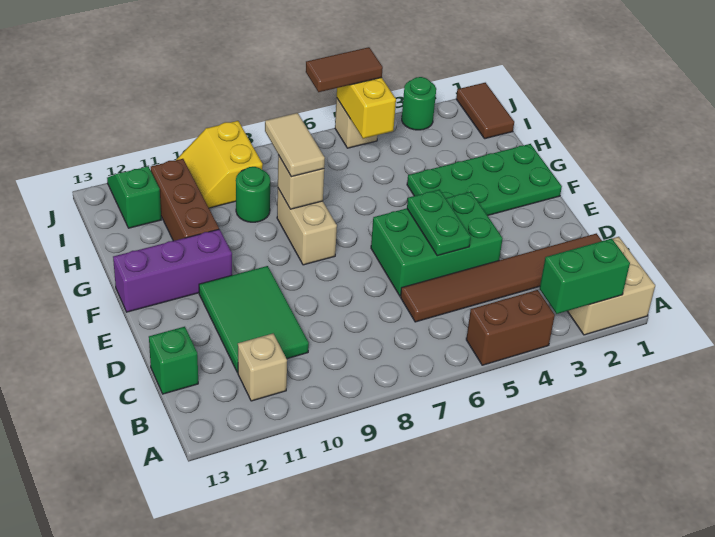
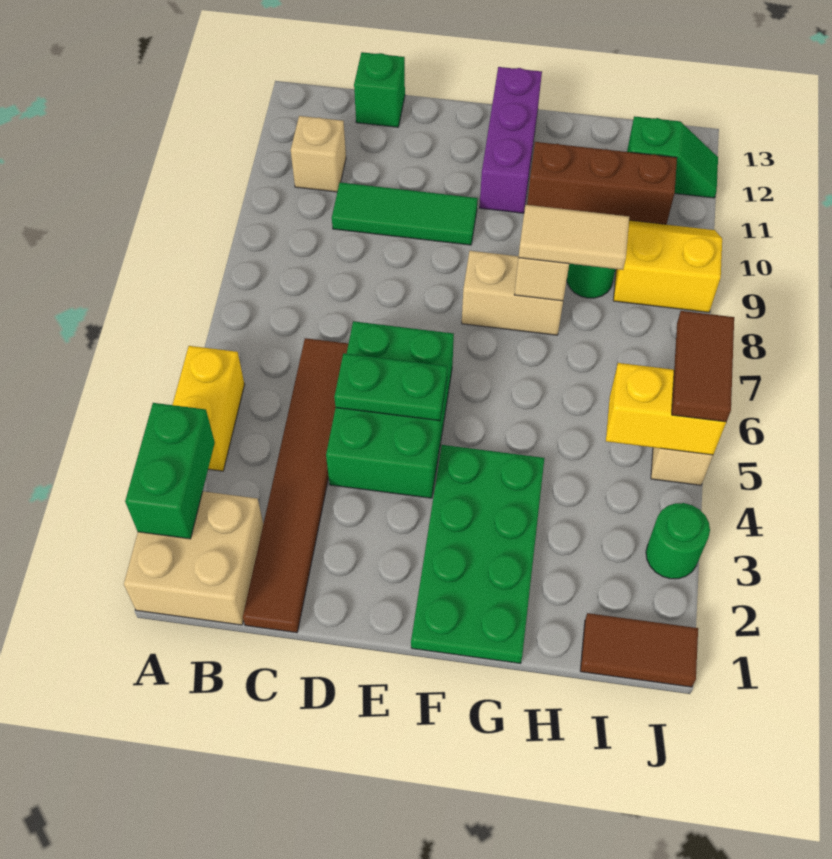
brown 1x2 brick [466,290,555,365] -> yellow 1x2 brick [173,346,245,471]
green 2x3 tile [199,266,309,373] -> green 1x3 tile [332,182,478,245]

